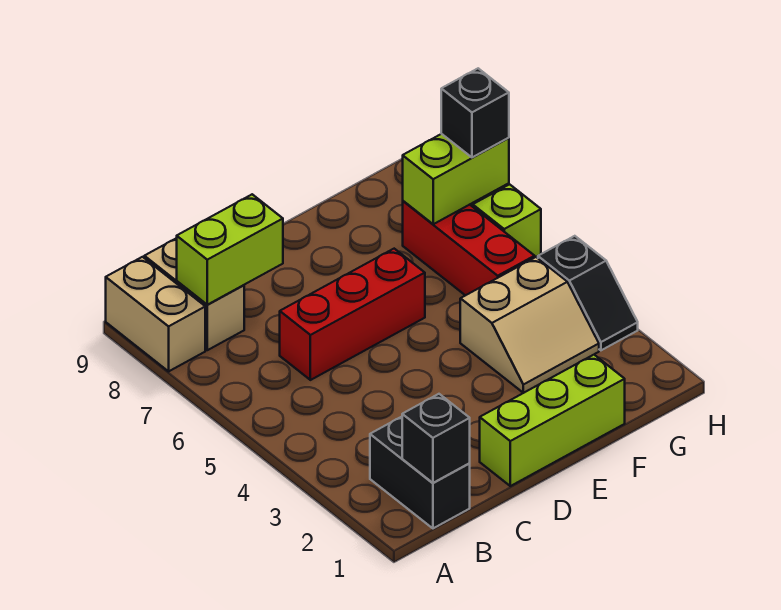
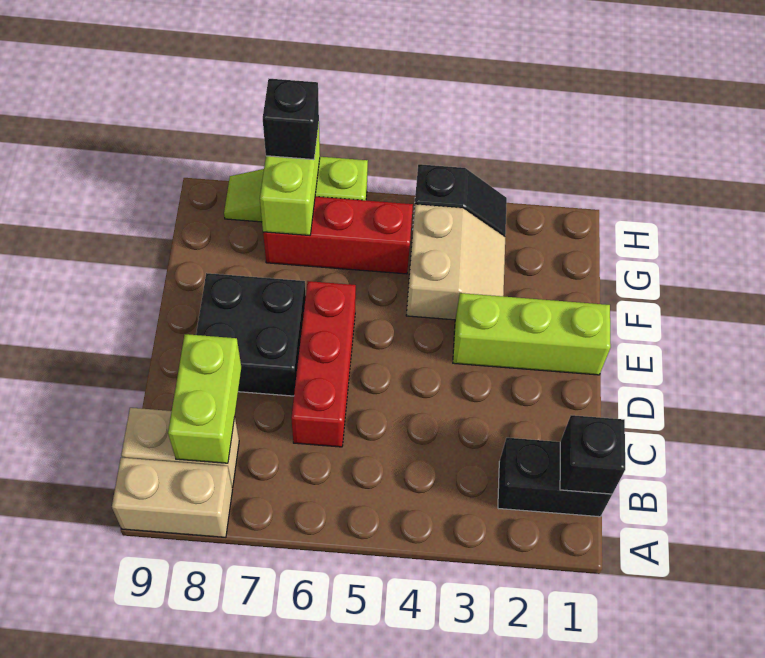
lime 1x3 brick [480,355,625,486] -> lime 1x3 brick turned to [453,293,611,375]
none -> black 2x2 brick [196,273,306,396]

